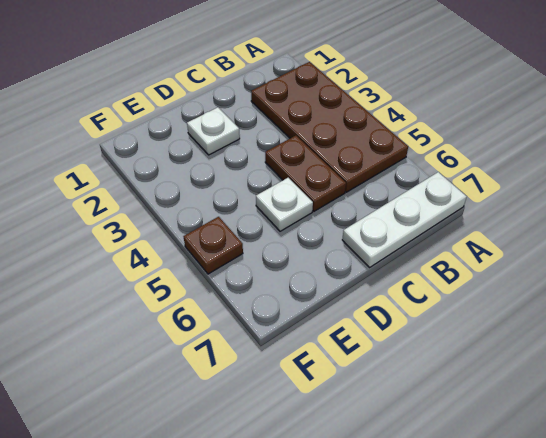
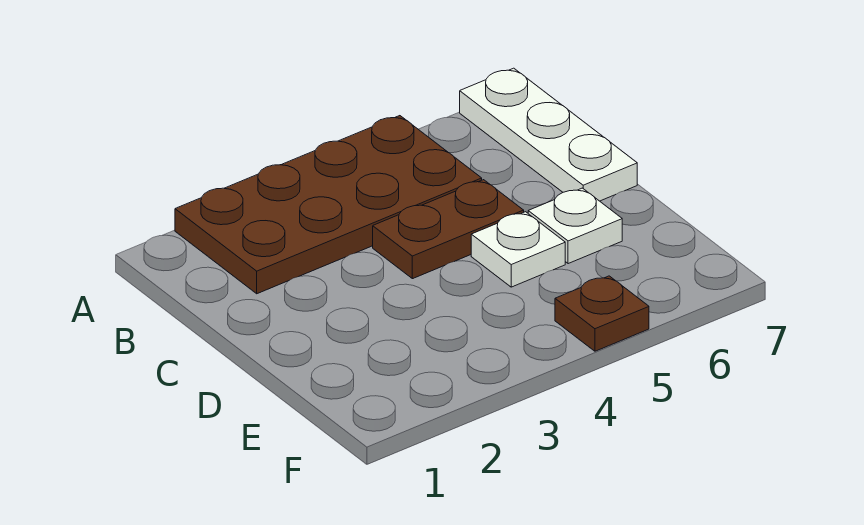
white 1x1 plate [187,107,240,155] -> white 1x1 plate moved to [528,188,622,264]

